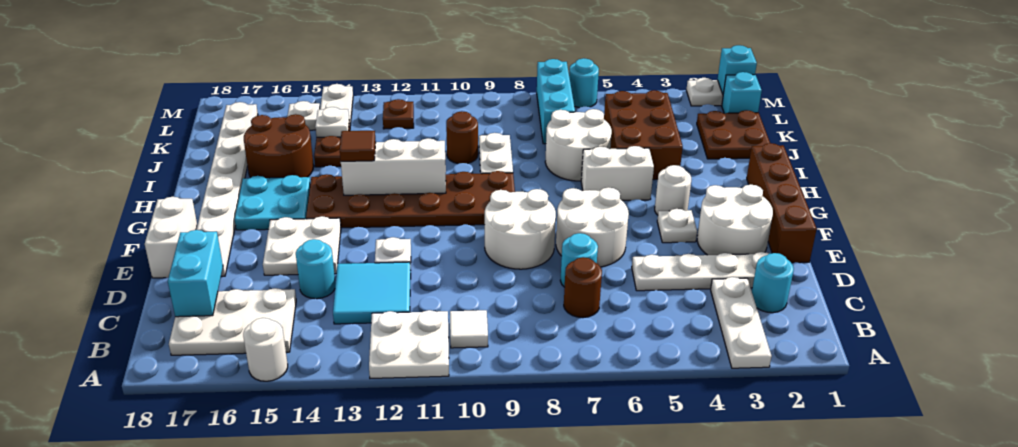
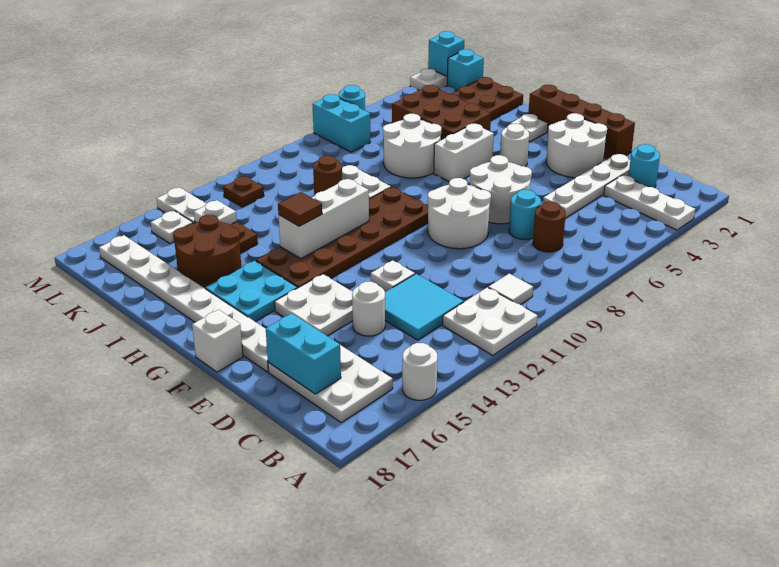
white 2x3 plate [169,288,296,355] -> white 2x3 plate turned to [268,345,393,423]
cyan 1x1 round brick [296,239,335,299] -> white 1x1 round brick [352,282,385,336]
white 1x2 brick [145,197,197,278] -> white 1x1 brick [192,310,243,372]
white 1x1 plate [657,209,697,243] -> white 1x1 plate moved to [510,114,548,142]
cyan 1x3 brick [537,59,575,144] -> cyan 1x2 brick [313,94,370,152]

